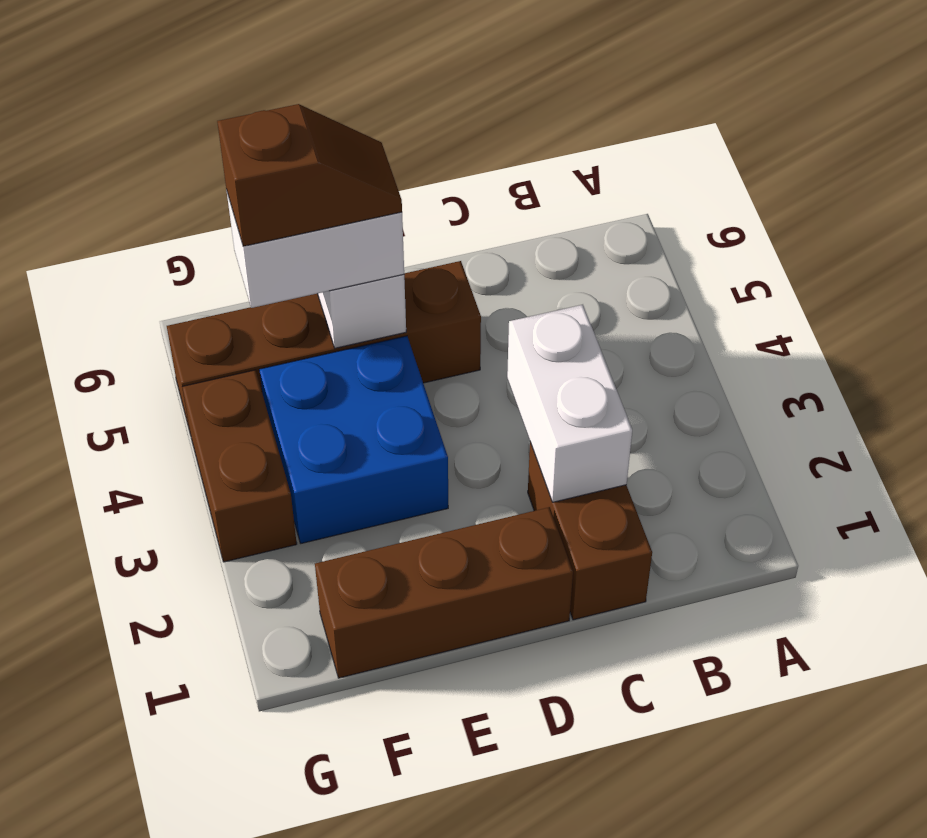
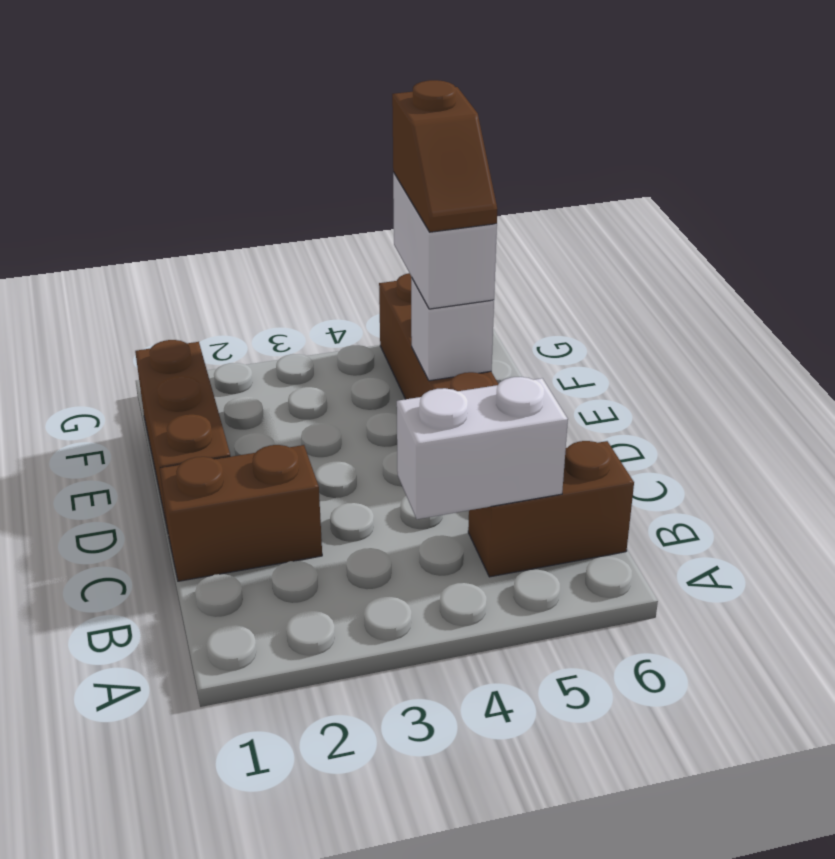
white 1x2 brick [507,305,632,502] -> white 1x2 brick moved to [397,377,568,519]
blue 2x2 brick [259,336,448,543] -> none
brown 1x2 brick [182,370,297,562] -> brown 1x2 brick moved to [468,441,634,577]

